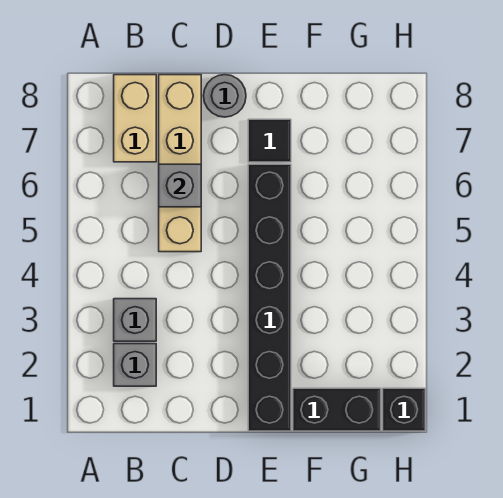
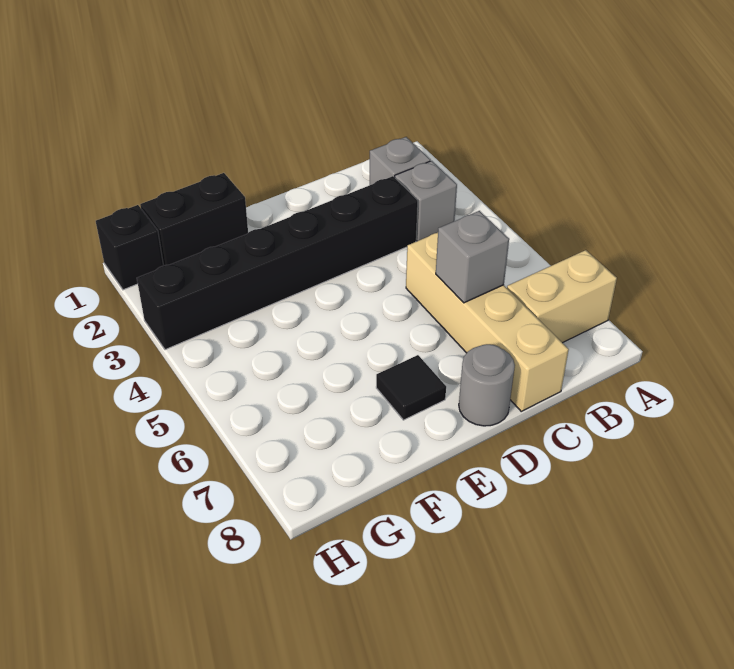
tan 1x2 brick [114,75,156,162] -> tan 1x2 brick turned to [507,250,617,343]
black 1x6 brick [248,164,291,431] -> black 1x6 brick turned to [137,176,418,350]

